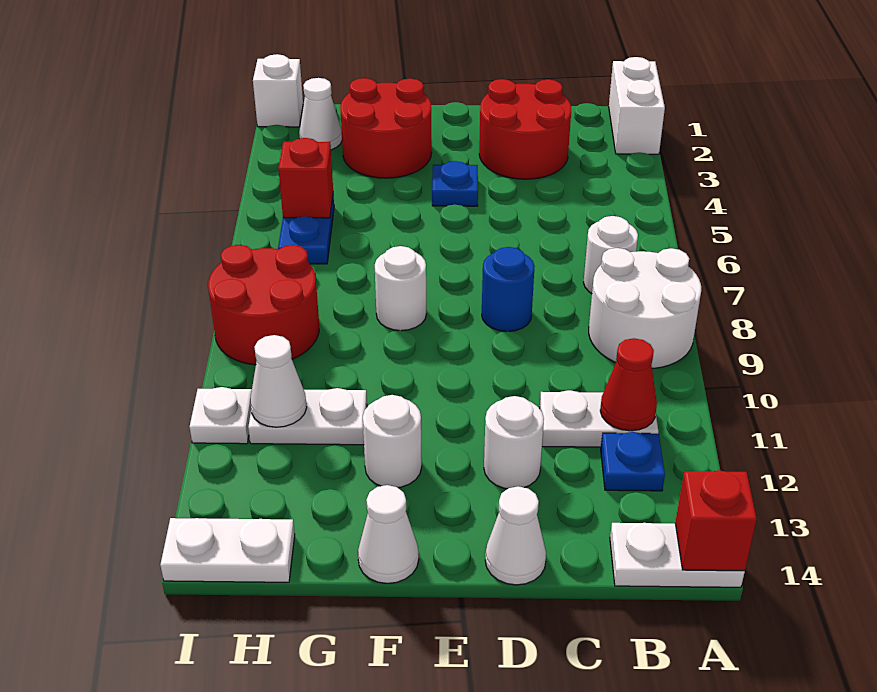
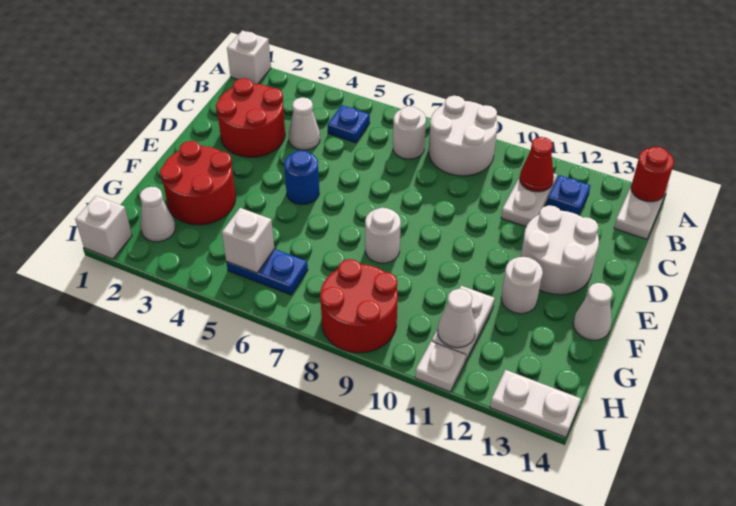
white 1x2 brick [609,57,665,154] -> white 1x1 brick [227,31,271,84]
red 1x1 brick [675,470,757,571] -> red 1x1 round brick [631,147,674,202]
blue 1x1 round brick [482,247,535,331] -> blue 1x1 round brick moved to [284,150,319,205]
white 1x1 round brick [484,396,544,489] -> white 2x2 round brick [521,205,599,295]
white 1x1 cone [485,486,546,585] -> white 1x1 cone moved to [289,97,320,150]
blue 1x1 plate [432,161,478,206] -> blue 1x1 plate moved to [328,105,370,143]
red 1x1 brick [278,138,333,218] -> white 1x1 brick [222,208,274,273]
white 1x2 plate [160,518,295,582] -> white 1x2 plate turned to [490,370,581,438]

